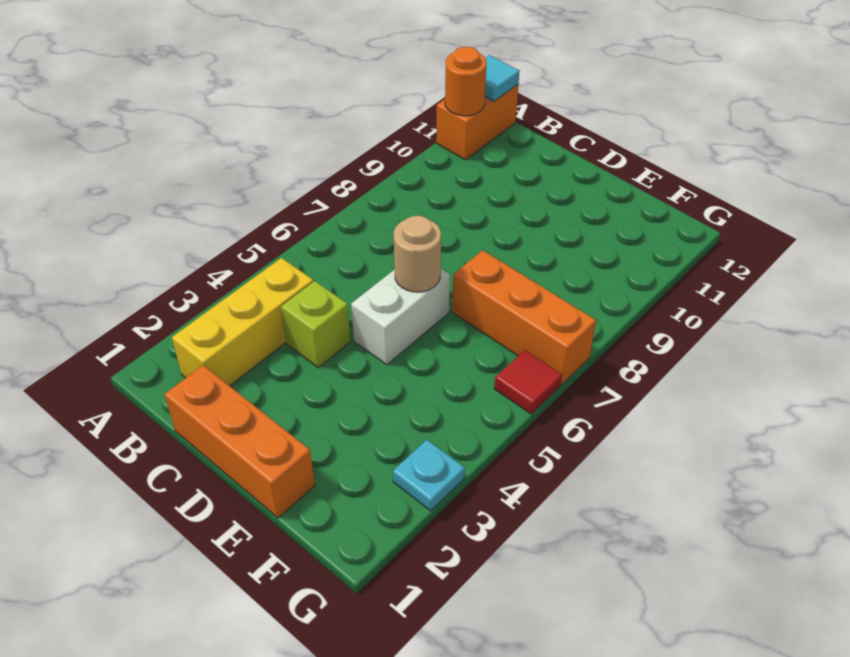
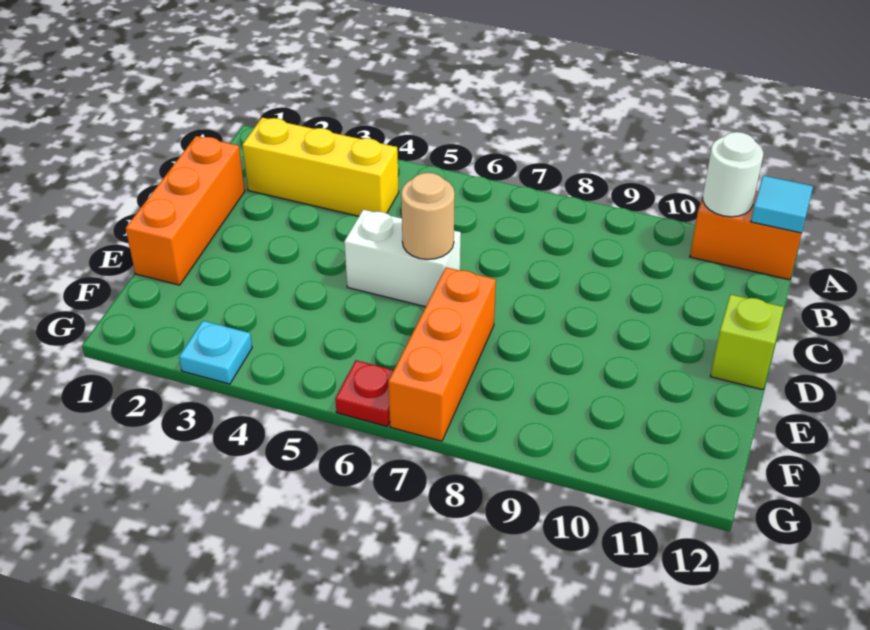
orange 1x1 round brick [445,47,487,116] -> white 1x1 round brick [703,132,763,217]
lime 1x1 brick [281,281,351,367] -> lime 1x1 brick moved to [710,294,784,390]
red 1x1 tile [494,350,562,414] -> red 1x1 plate [335,360,394,426]

